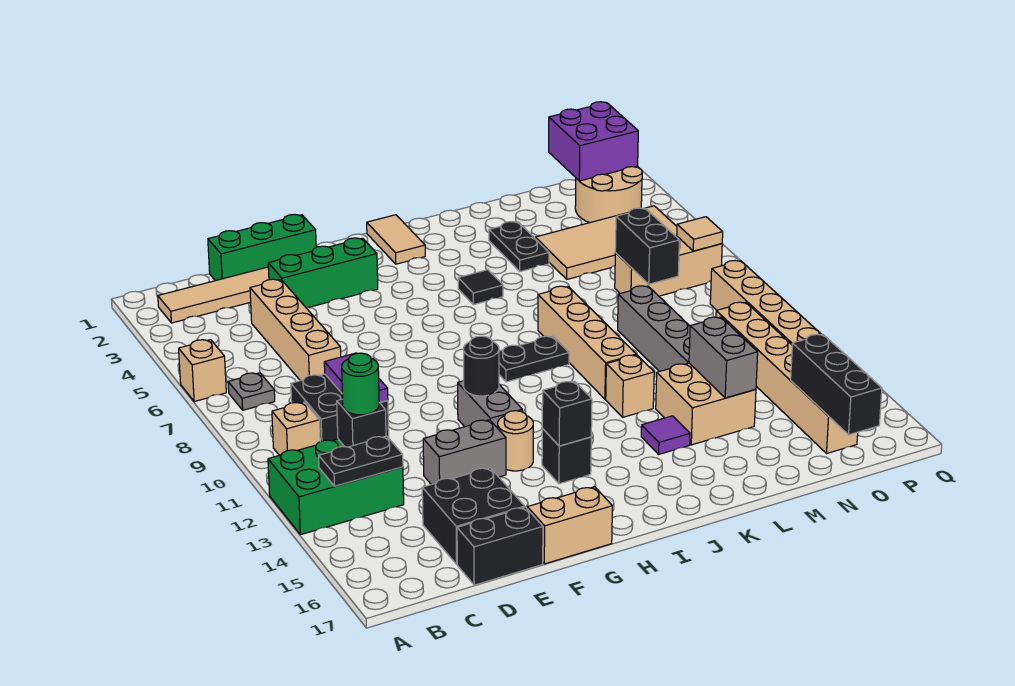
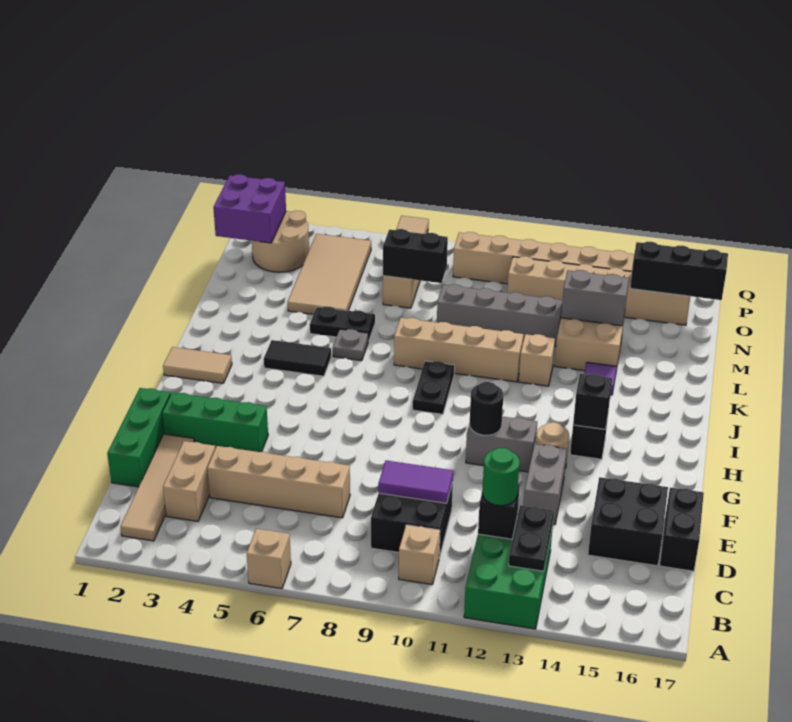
grey 1x1 plate [228,373,275,410] -> grey 1x1 plate moved to [333,329,368,361]
green 1x3 brick [268,238,378,307] -> green 1x3 brick turned to [162,393,268,452]
tan 1x2 brick [527,487,612,564] -> tan 1x2 brick moved to [163,441,215,521]
black 1x1 tile [458,270,503,305] -> black 1x2 tile [264,340,331,376]
black 1x2 plate [489,222,549,272] -> black 1x2 plate moved to [310,307,375,341]

